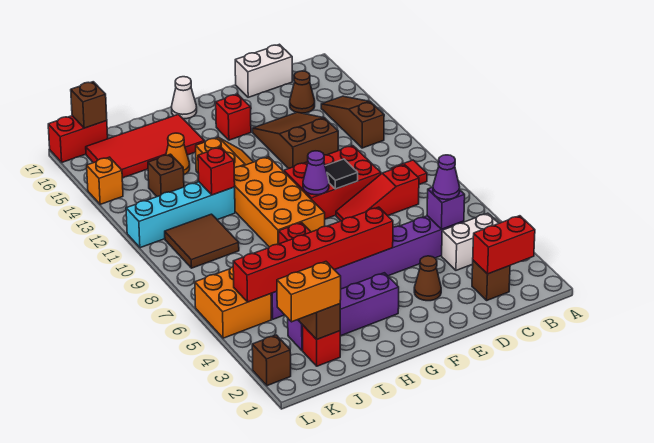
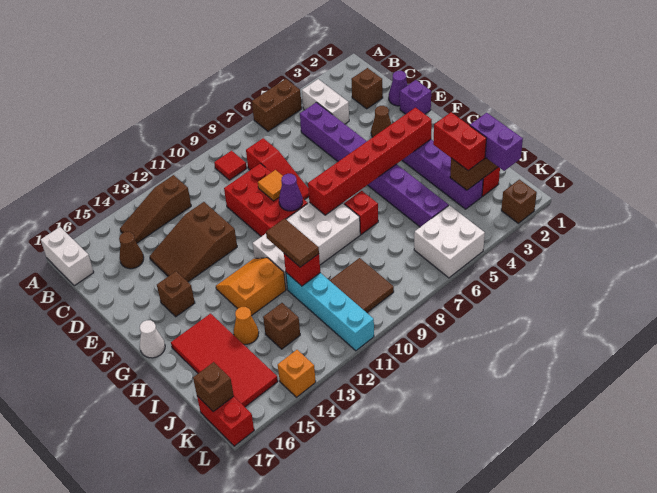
none -> brown 1x2 brick [252,79,302,131]
red 1x2 brick [473,216,535,274] -> red 1x2 brick moved to [433,112,487,171]
purple 1x1 brick [427,187,465,229] -> purple 1x1 brick moved to [400,80,431,114]
purple 1x1 cone [433,155,460,200] -> purple 1x1 cone moved to [389,71,407,106]
white 1x2 brick [235,44,292,97] -> white 1x2 brick moved to [41,227,94,286]
black 1x1 tile [325,159,358,189] -> orange 1x1 tile [258,170,283,201]
red 1x6 brick [233,207,393,302] -> red 1x6 brick turned to [308,107,432,215]
red 1x1 brick [216,94,251,140] -> brown 1x1 brick [157,271,195,317]
orange 2x4 brick [234,157,325,247] -> white 2x4 brick [253,202,360,289]
none -> brown 1x2 tile [266,218,319,267]
orange 1x2 brick [277,262,341,322] -> purple 1x2 brick [470,113,523,171]
orange 2x2 brick [195,267,271,338] -> white 2x2 brick [414,205,485,278]

